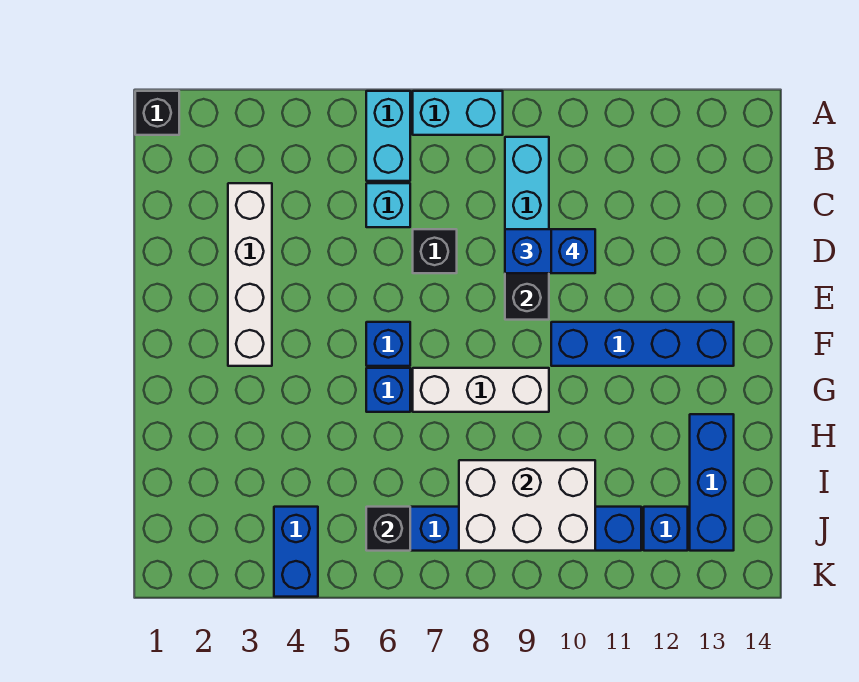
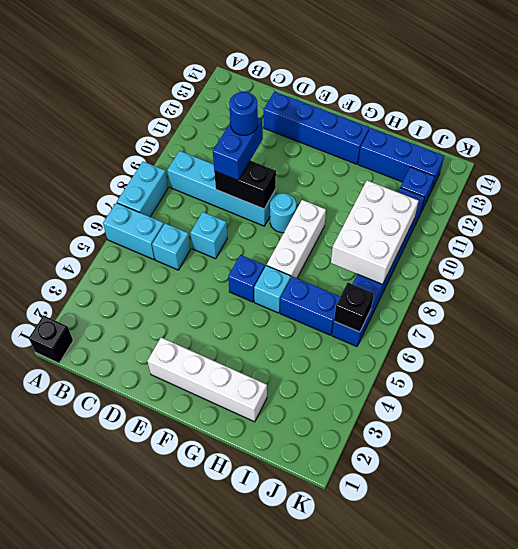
white 1x4 brick [228,183,272,366] -> white 1x4 brick moved to [147,337,267,422]
black 1x1 brick [413,229,457,273] -> cyan 1x1 brick [190,212,227,259]
blue 1x1 brick [551,229,595,273] -> blue 1x1 round brick [229,92,258,135]
none -> cyan 1x1 round brick [270,193,296,233]
blue 1x4 brick [551,322,734,366] -> blue 1x4 brick turned to [264,92,369,164]
blue 1x1 brick [366,368,410,412] -> cyan 1x1 brick [254,266,291,313]
blue 1x2 brick [274,507,318,597] -> blue 1x2 brick moved to [280,277,340,335]

